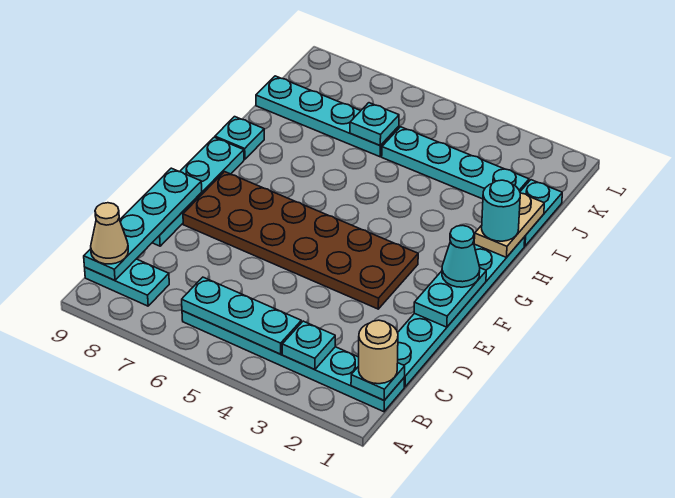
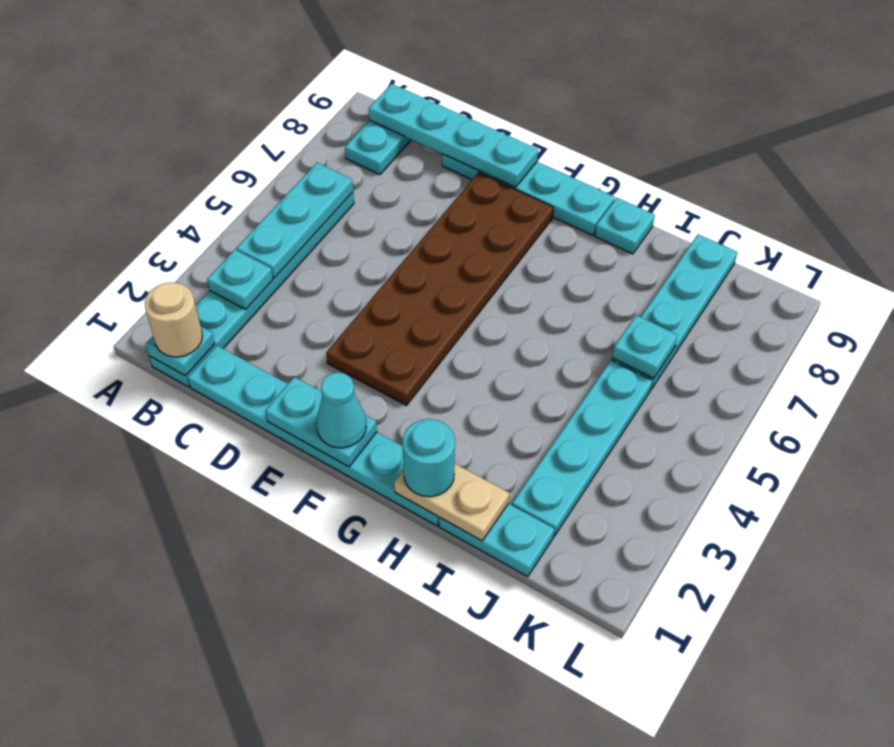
tan 1x1 cone [91,203,128,264] -> none

